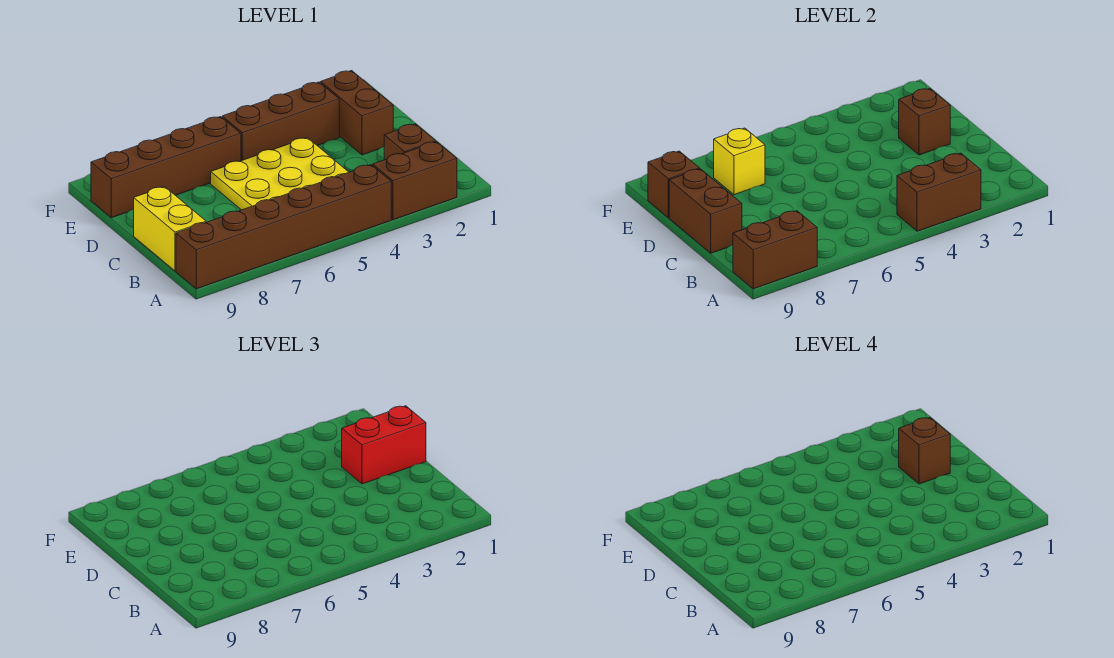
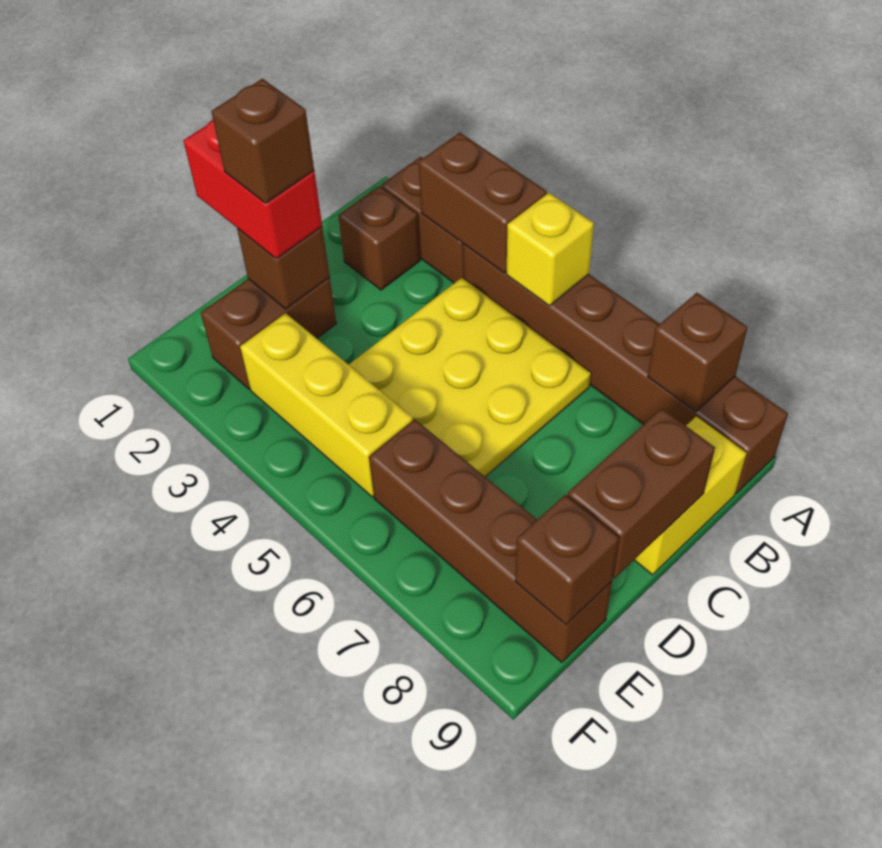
brown 1x2 brick [733,211,817,289] -> brown 1x1 brick [648,293,748,412]
brown 1x3 brick [222,82,339,161] -> yellow 1x3 brick [240,313,413,497]
yellow 1x1 brick [714,128,765,195] -> yellow 1x1 brick moved to [507,193,594,306]

